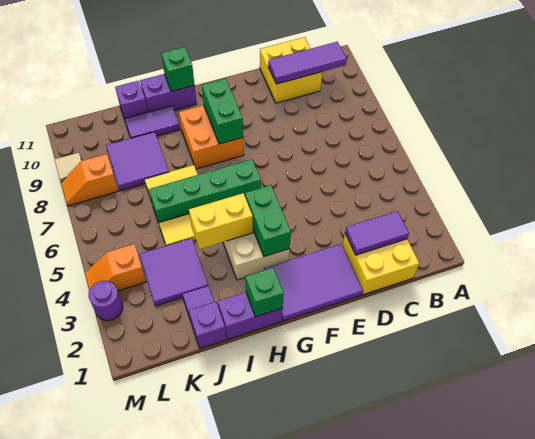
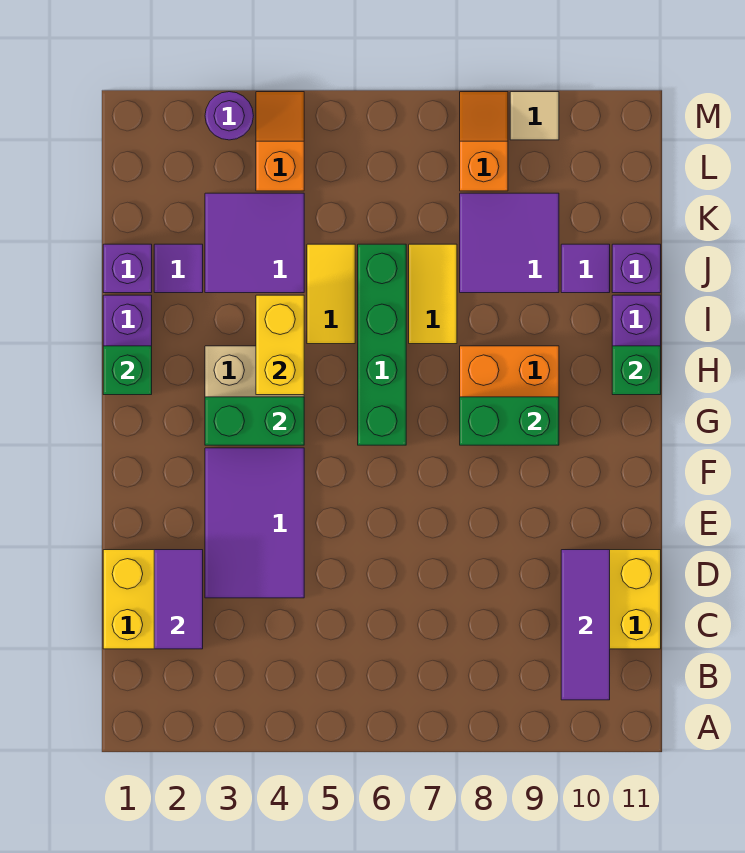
purple 2x3 tile [264,244,363,321] -> purple 2x3 tile moved to [205,448,304,598]
purple 1x2 tile [125,106,180,138] -> purple 1x1 tile [561,244,610,293]

